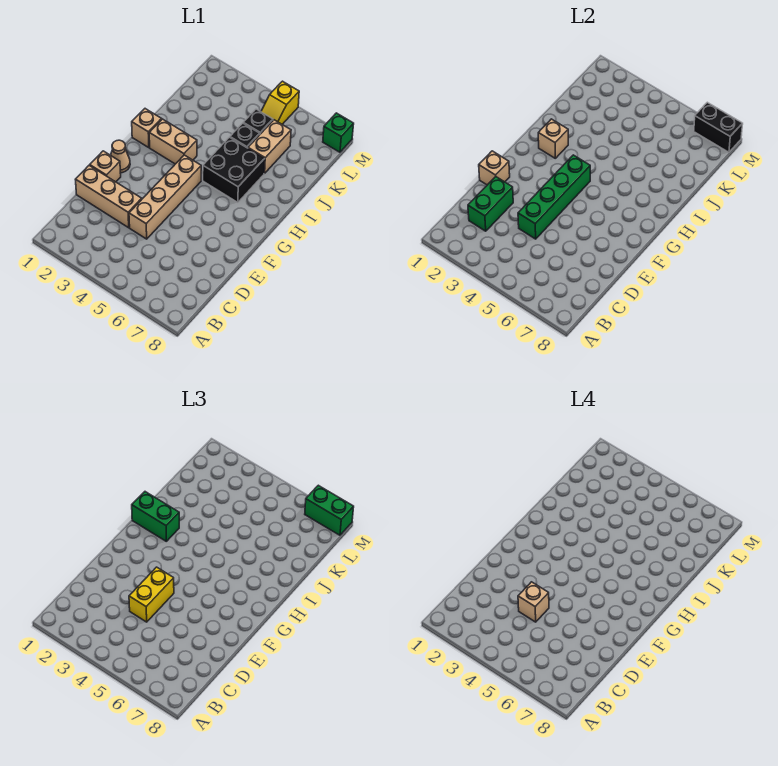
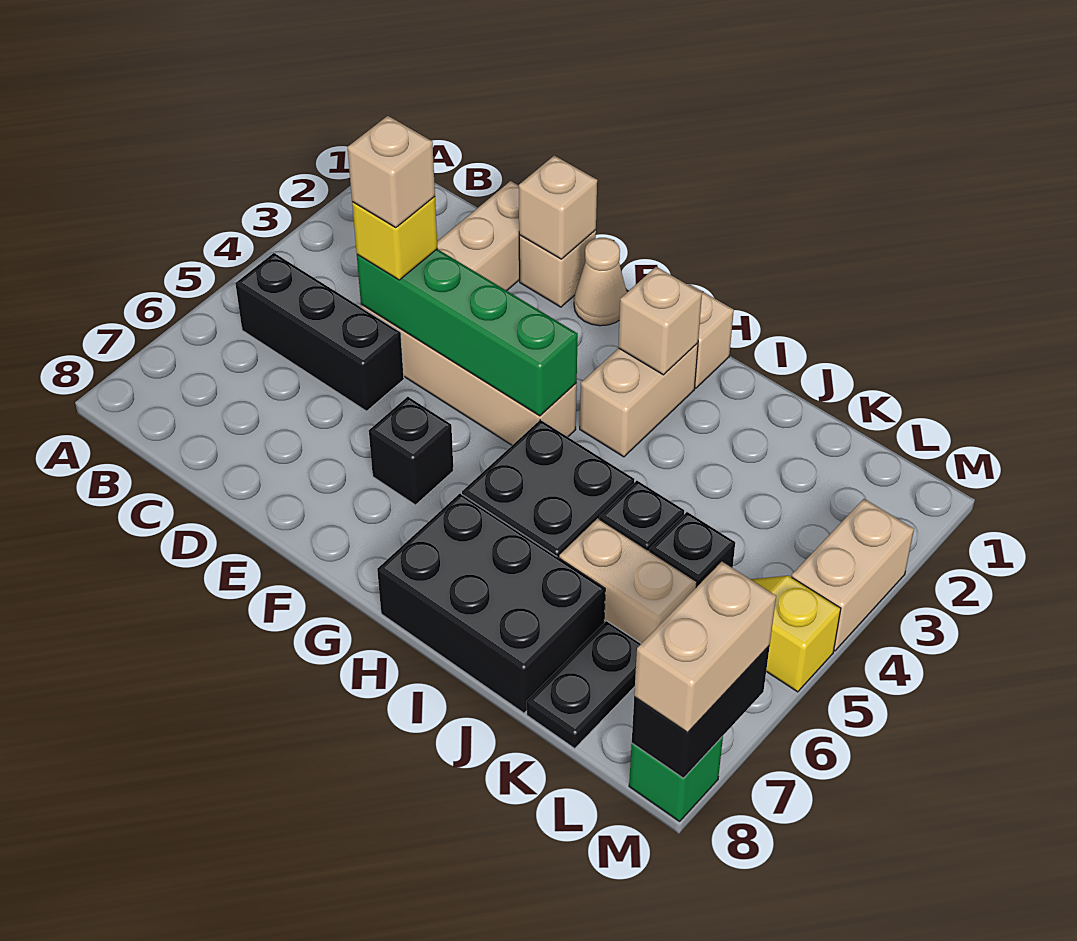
none -> black 1x3 brick [235,253,404,411]
green 1x2 brick [468,177,513,231] -> none
yellow 1x2 brick [129,567,174,622] -> yellow 1x1 brick [352,197,438,280]
none -> black 1x1 brick [369,397,453,505]
green 1x2 brick [132,492,179,541] -> none
none -> black 2x3 brick [377,494,605,713]
none -> black 1x2 plate [526,621,641,748]
none -> tan 1x2 brick [792,499,914,651]
green 1x2 brick [305,485,354,535] -> tan 1x2 brick [634,562,776,732]

